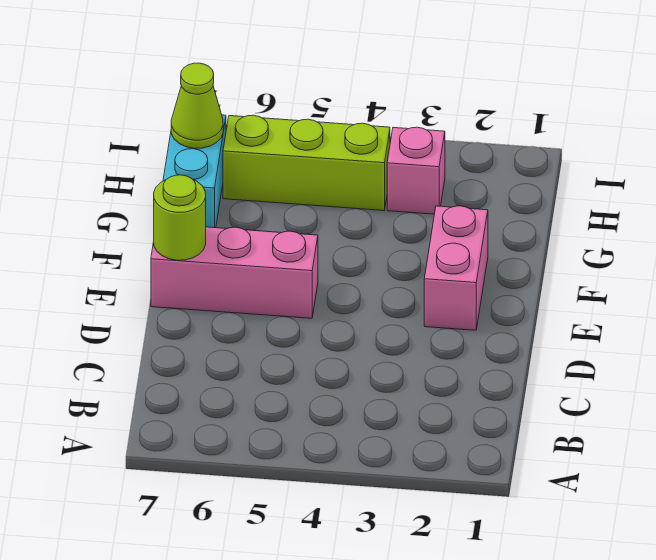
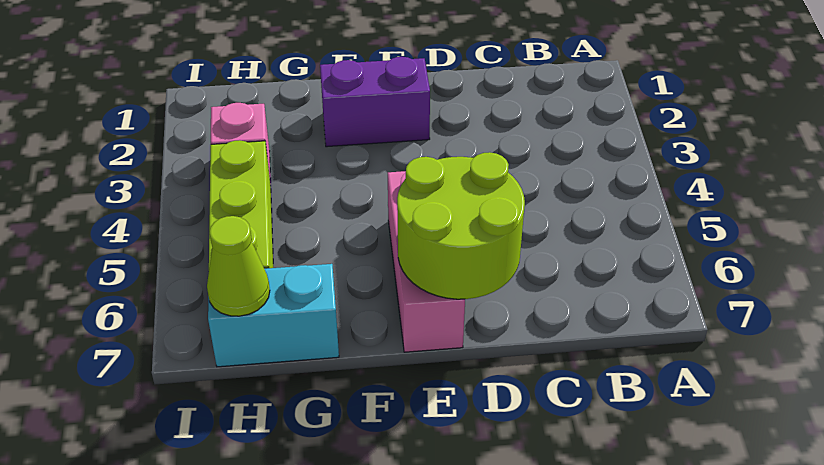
pink 1x2 brick [424,206,488,330] -> purple 1x2 brick [320,57,430,147]
lime 1x1 round brick [154,175,206,260] -> lime 2x2 round brick [397,152,525,299]

